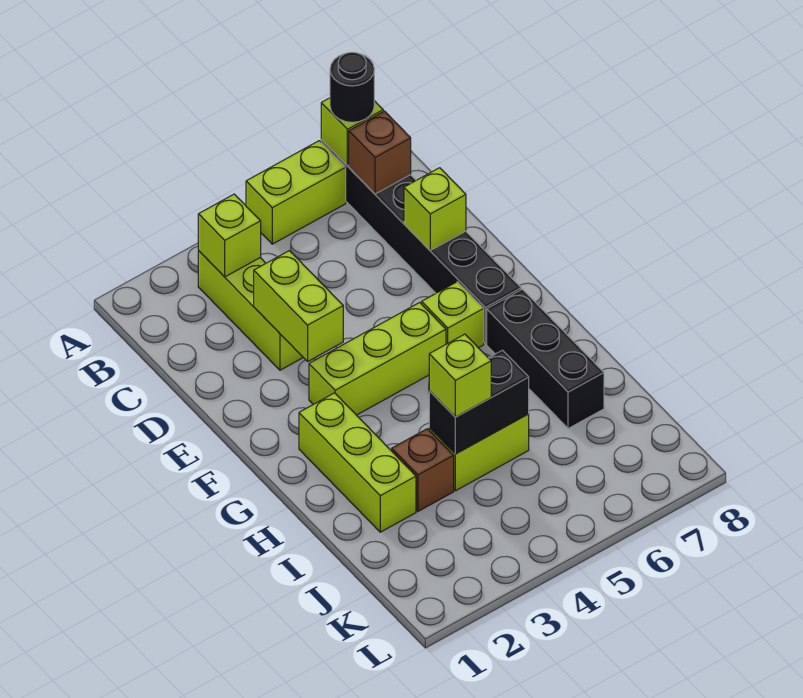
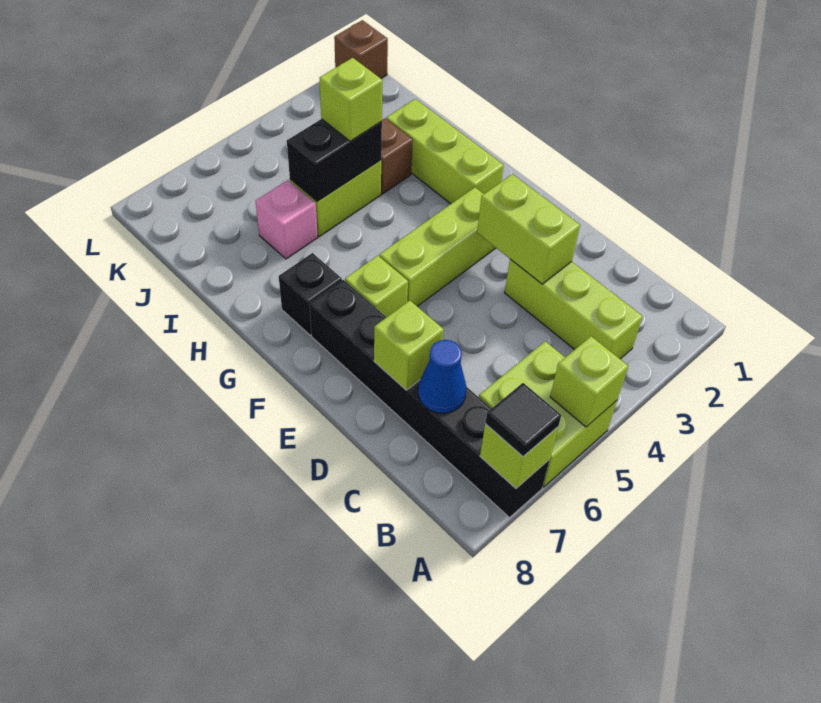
lime 1x2 brick [246,141,346,244] -> lime 2x2 brick [479,341,617,487]
black 1x1 round brick [330,52,374,122] -> black 1x1 tile [485,383,561,456]
lime 1x1 brick [198,194,261,277] -> lime 1x1 brick moved to [550,336,628,427]
brown 1x1 brick [349,111,411,194] -> brown 1x1 brick moved to [334,20,388,78]
none -> blue 1x1 cone [418,340,466,413]
black 1x3 brick [487,289,604,429] -> black 1x1 brick [279,253,342,335]
none -> pink 1x1 brick [255,180,318,259]

